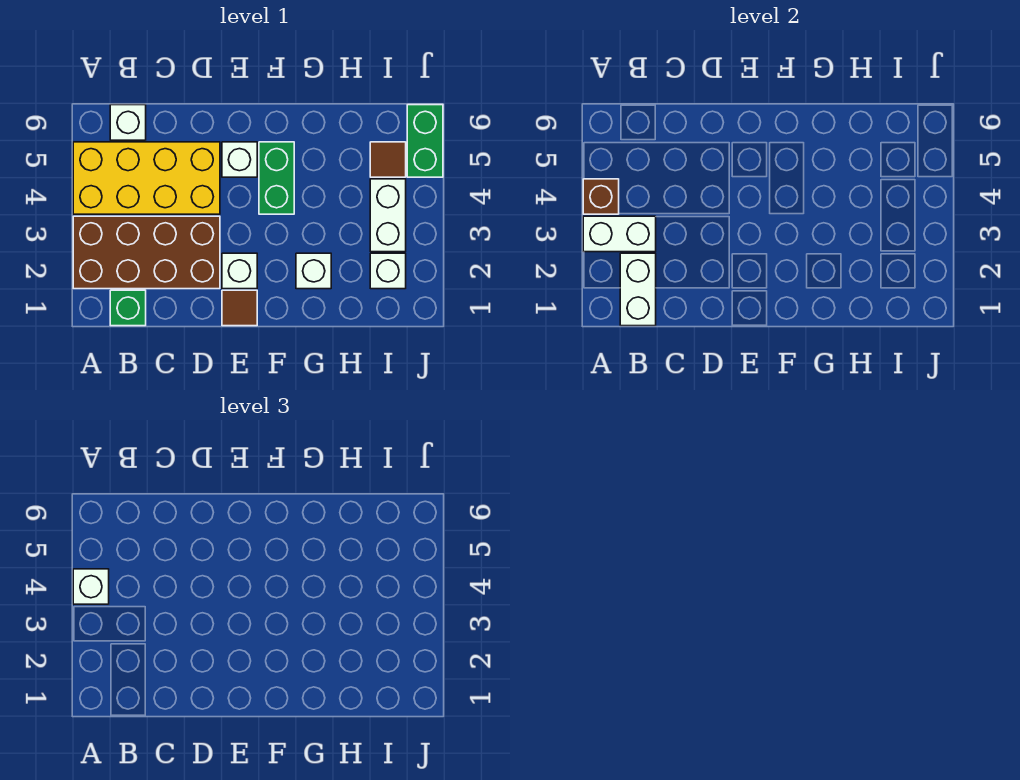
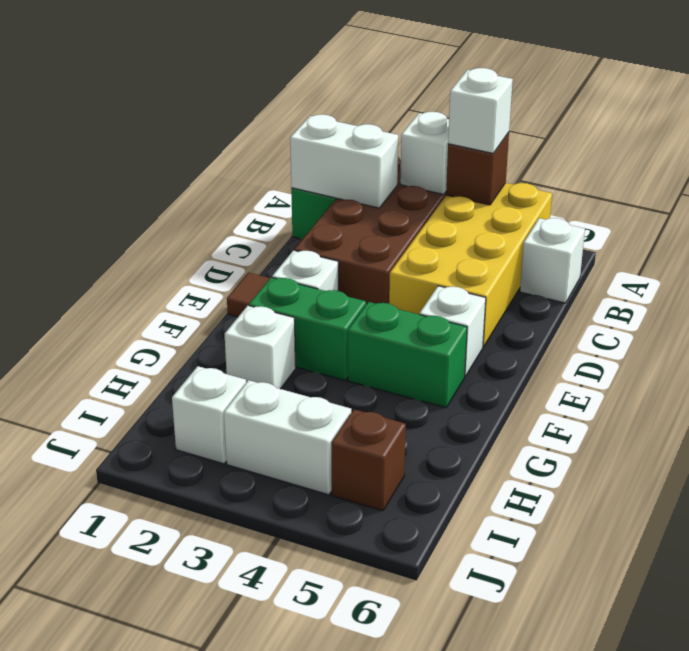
white 1x2 brick [583,216,656,252] -> white 1x1 brick [400,112,449,194]
brown 1x1 tile [370,142,406,177] -> brown 1x1 brick [331,409,406,511]
green 1x2 brick [407,105,443,177] -> green 1x2 brick moved to [249,277,366,380]

